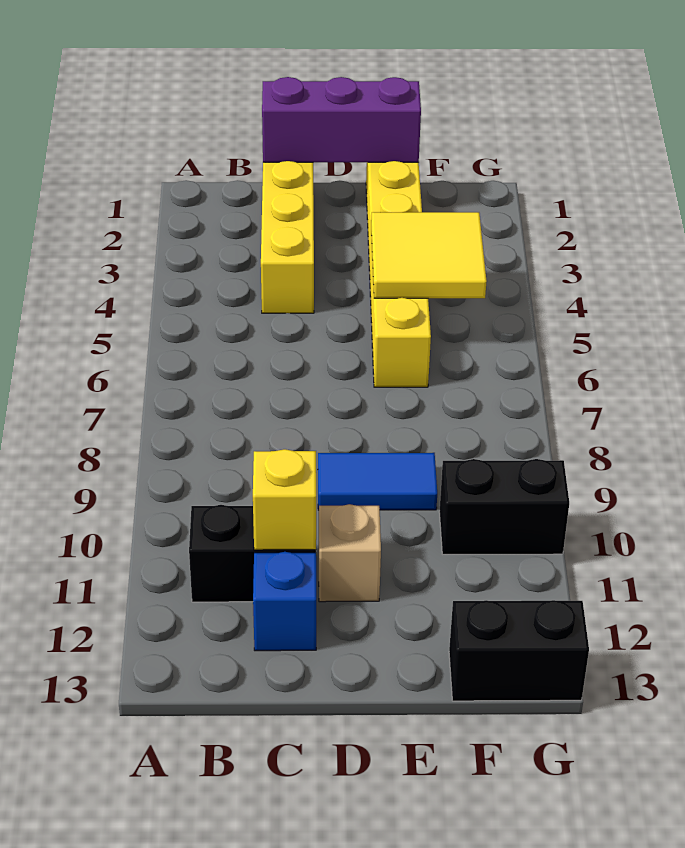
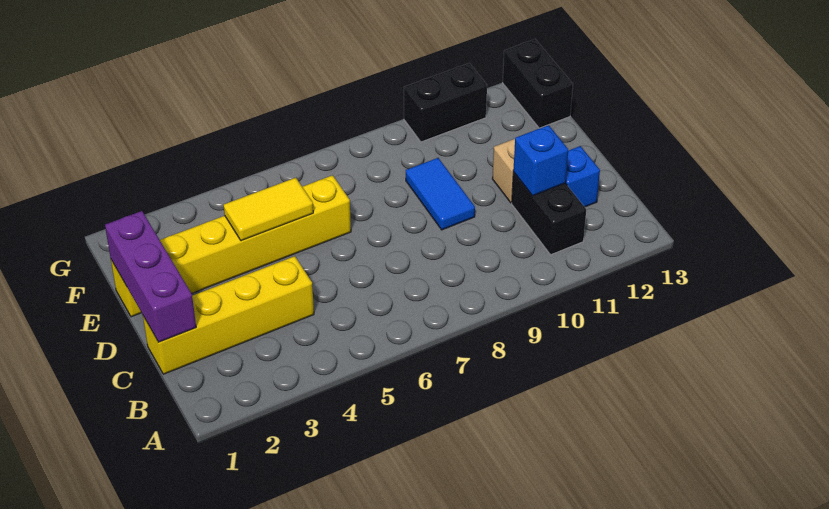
yellow 1x1 brick [253,449,316,550] -> blue 1x1 brick [513,125,568,196]
yellow 2x2 tile [371,212,487,298] -> yellow 1x2 tile [224,178,313,241]
black 1x2 brick [439,459,569,554] -> black 1x2 brick turned to [404,63,487,142]

